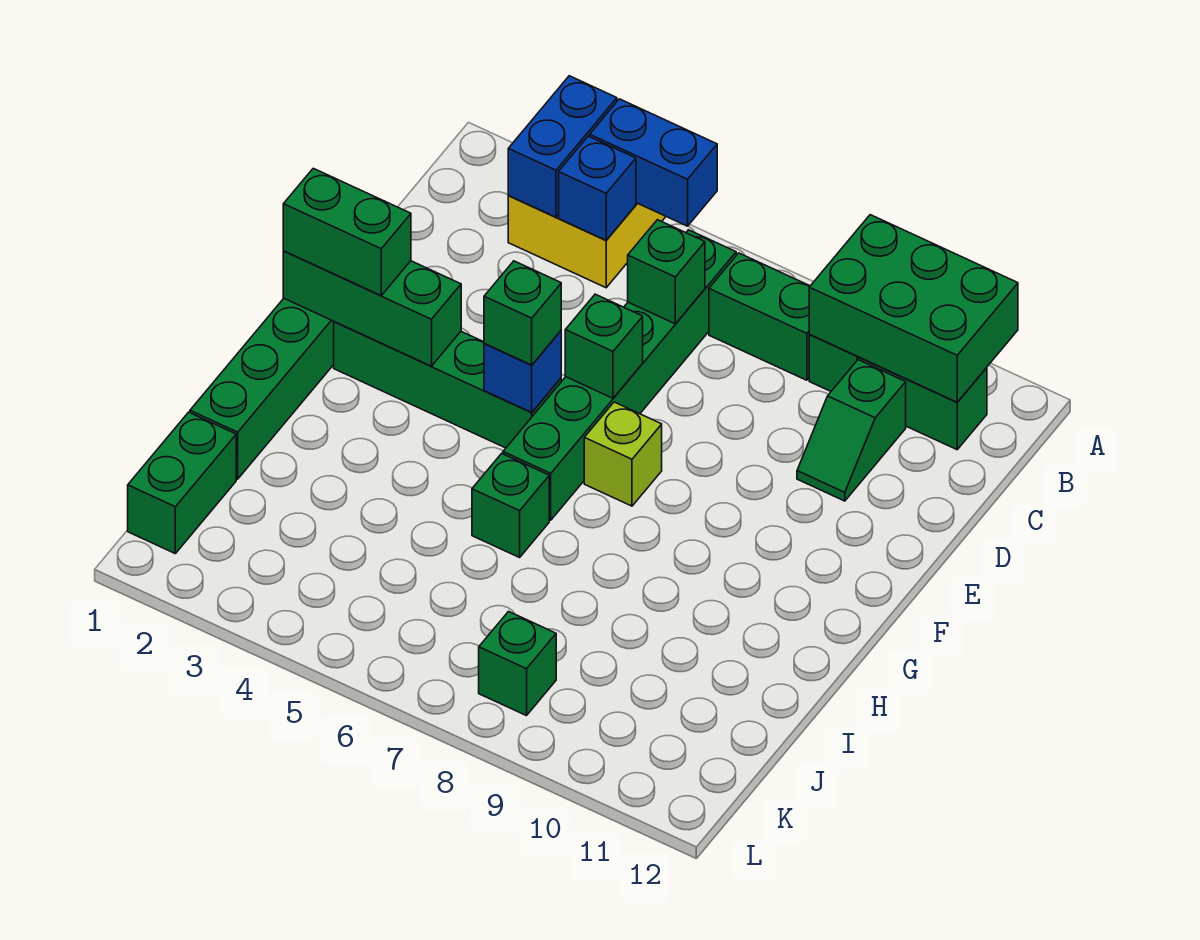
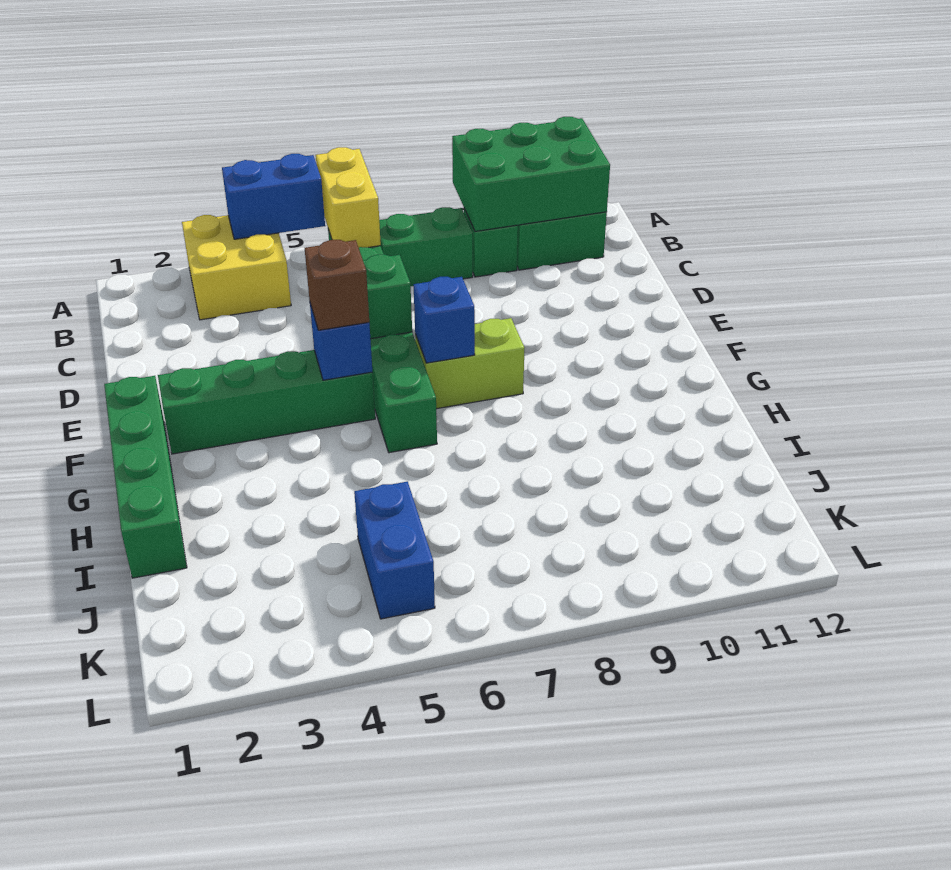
blue 1x2 brick [508,76,617,217] -> blue 1x2 brick moved to [354,482,435,619]
none -> yellow 1x2 brick [316,147,381,248]
blue 1x1 brick [559,136,636,240] -> blue 1x1 brick moved to [413,277,475,363]
green 1x1 brick [628,220,705,324] -> none
green 1x2 slope [797,360,906,501] -> none
green 1x3 brick [283,251,461,366] -> none
green 1x2 brick [283,168,411,295] -> none
green 1x1 brick [484,261,561,365] -> brown 1x1 brick [305,240,369,330]
lime 1x1 brick [584,402,662,506] -> lime 1x2 brick [415,318,525,409]
green 1x1 brick [472,453,549,557] -> none
green 1x2 brick [128,412,236,553] -> none
green 1x1 brick [479,611,556,716] -> none

